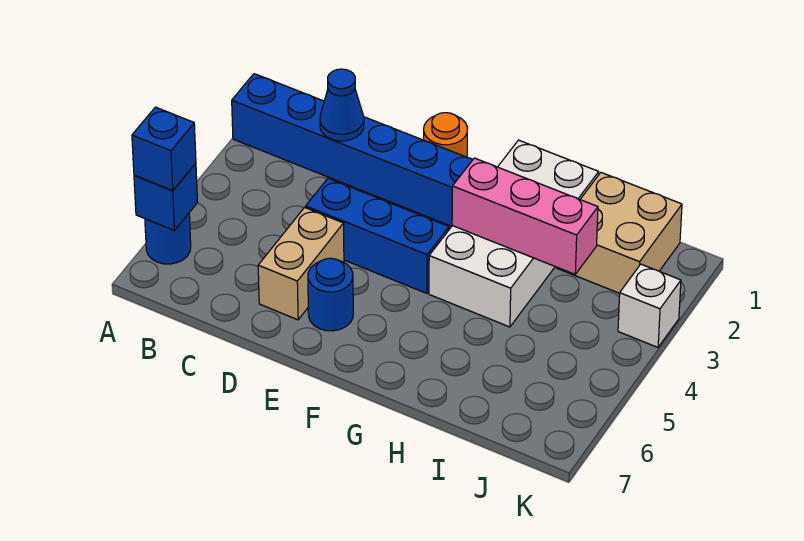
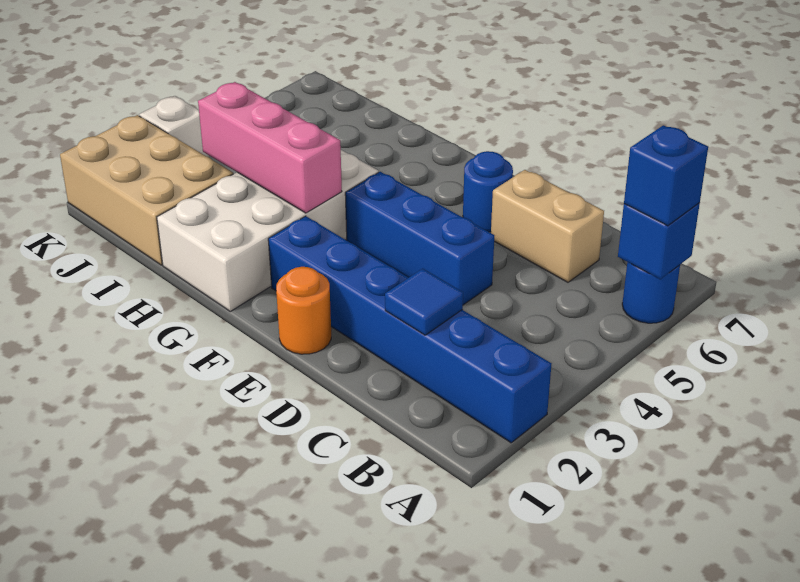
blue 1x1 cone [320,69,364,141] -> blue 1x1 tile [385,269,463,335]
tan 1x2 brick [258,207,344,320] -> tan 1x2 brick turned to [491,170,604,282]
tan 2x2 brick [557,173,682,293] -> tan 2x3 brick [60,115,233,265]

